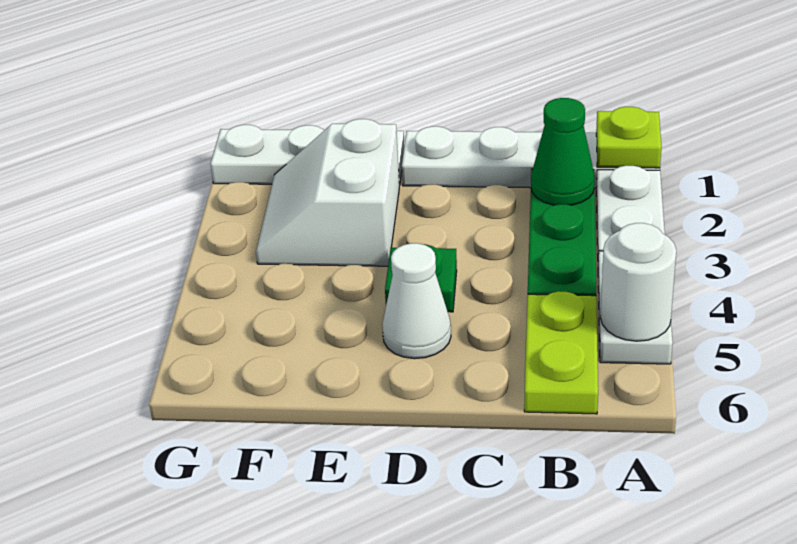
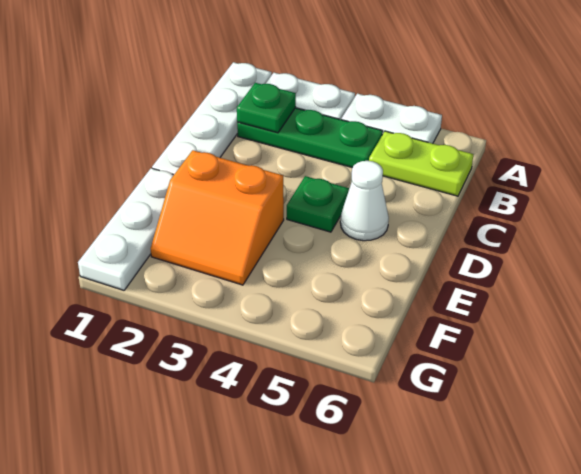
lime 1x1 plate [596,107,661,168] -> none
white 1x1 round brick [600,223,676,341] -> none
green 1x1 cone [531,98,595,205] -> green 1x1 plate [237,83,296,133]
white 2x2 slope [256,119,399,266] -> orange 2x2 slope [151,150,284,285]

